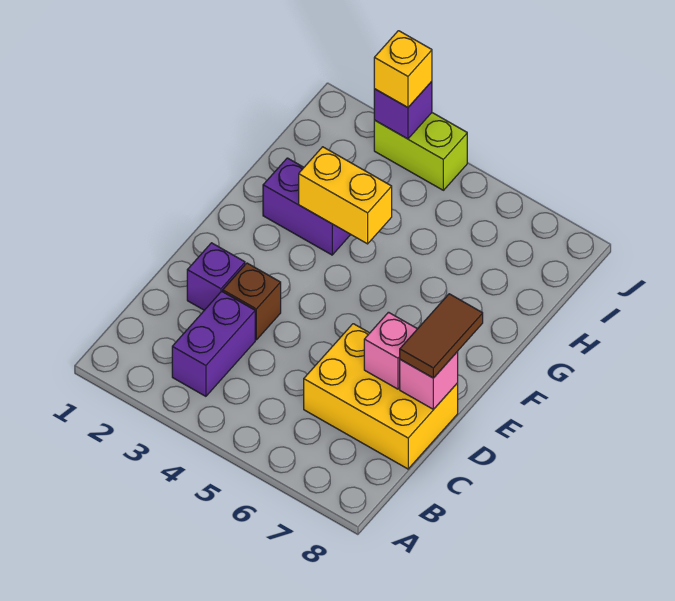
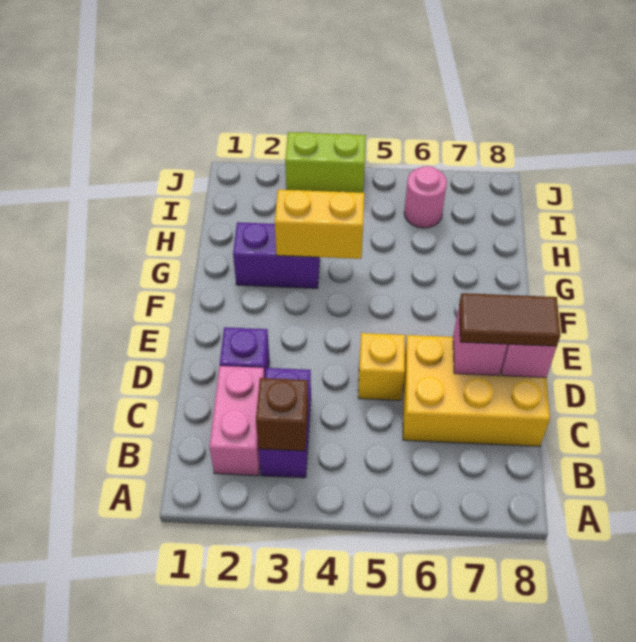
none -> pink 1x2 brick [209,366,265,476]
brown 1x1 brick [223,263,281,340] -> brown 1x1 brick moved to [256,378,308,451]
brown 1x2 tile [400,294,483,378] -> brown 1x2 tile turned to [459,293,560,346]
none -> pink 1x1 round brick [404,166,447,228]
purple 1x1 brick [374,81,432,139] -> none
yellow 1x1 brick [374,31,432,107] -> yellow 1x1 brick moved to [358,333,405,400]

